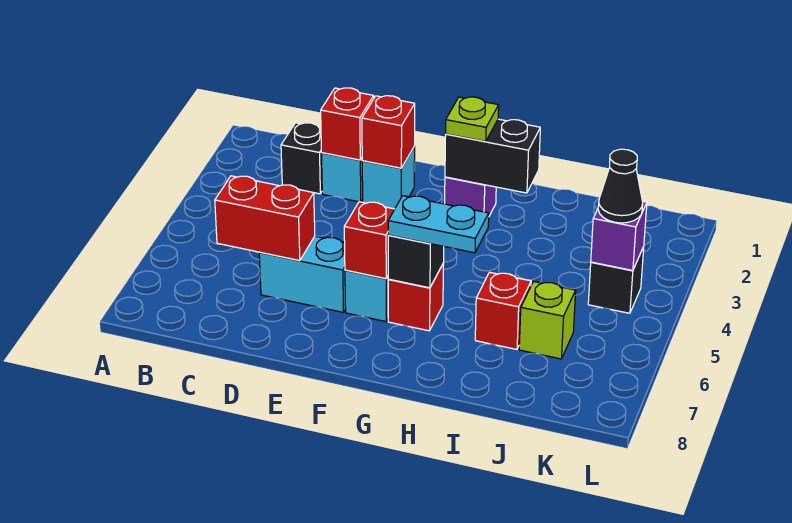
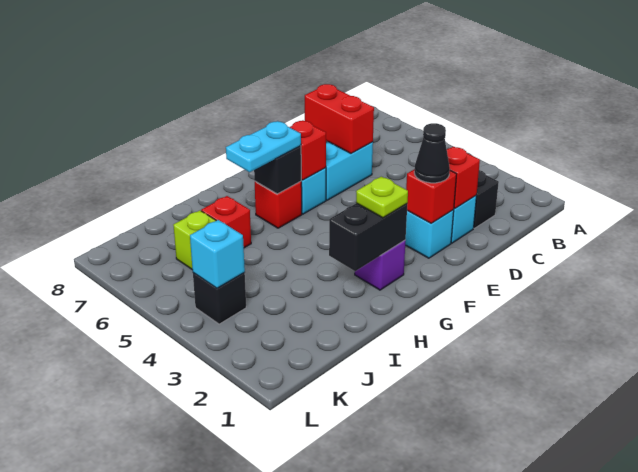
red 1x2 brick [215,176,315,261] -> red 1x2 brick turned to [305,84,374,153]
purple 1x1 brick [591,201,647,270] -> cyan 1x1 brick [190,220,245,288]
black 1x1 cone [598,149,643,223] -> black 1x1 cone moved to [414,123,450,183]

